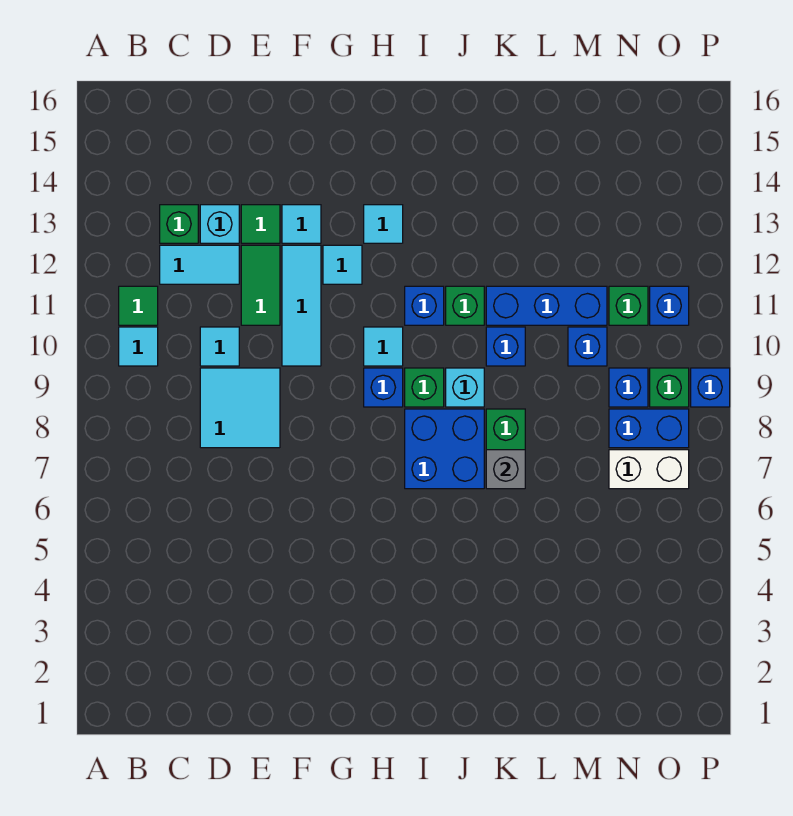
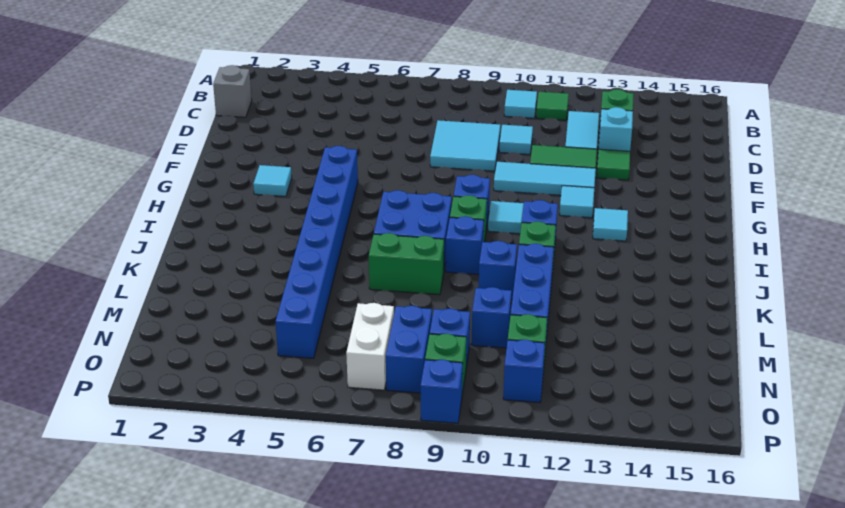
cyan 1x1 tile [282,205,321,243] -> cyan 1x1 tile moved to [253,165,292,196]
none -> blue 1x8 brick [276,146,358,358]
cyan 1x1 brick [446,368,484,407] -> blue 1x1 brick [446,216,484,274]
grey 1x1 brick [486,450,525,489] -> grey 1x1 brick moved to [213,65,252,117]

